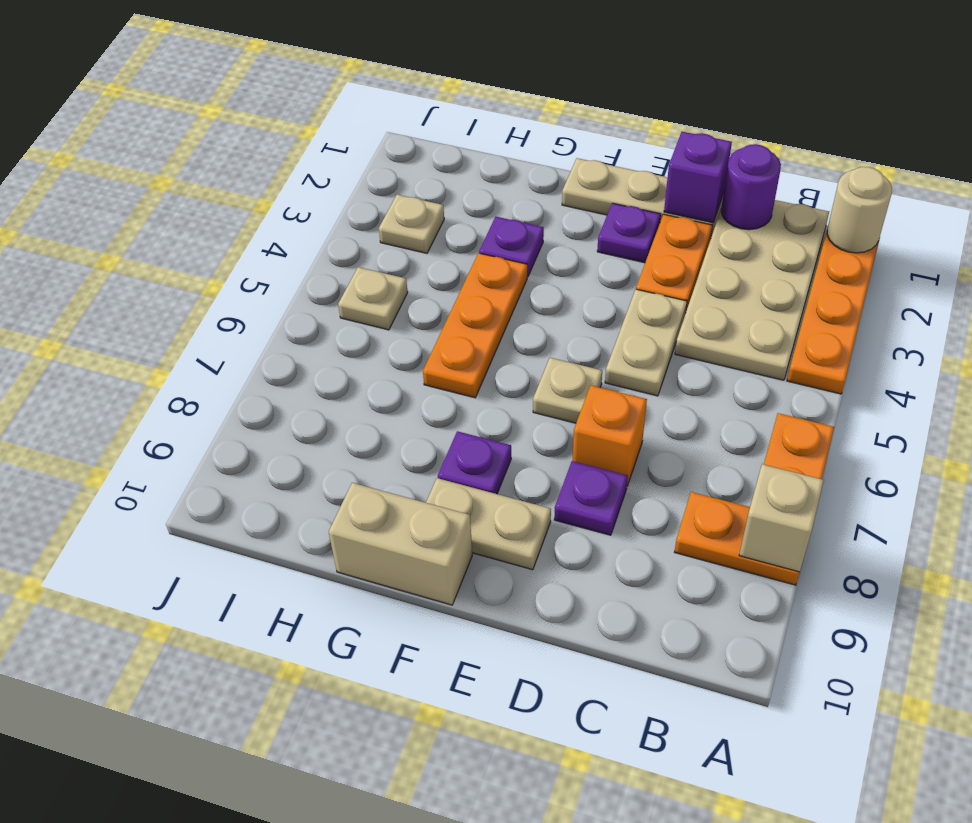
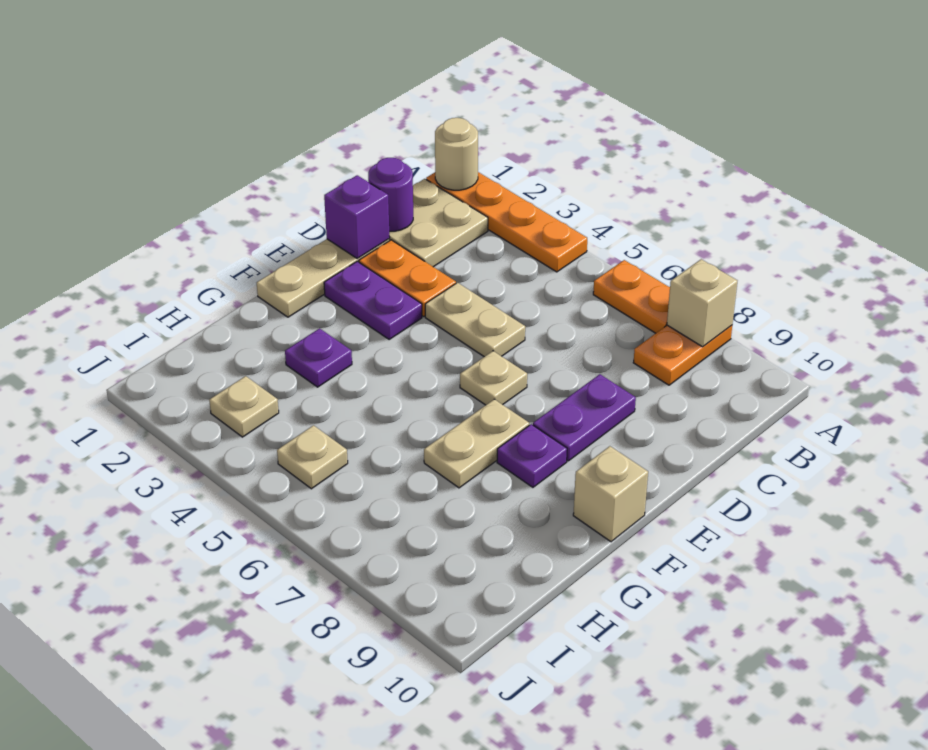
tan 2x4 plate [675,200,829,380] -> tan 2x2 plate [389,179,488,267]
orange 1x1 brick [573,385,647,486] -> none
purple 1x1 plate [554,461,628,535] -> purple 1x2 plate [533,374,636,461]
purple 1x1 plate [597,203,661,263] -> purple 1x2 plate [324,261,422,339]
tan 1x2 plate [426,478,551,570] -> tan 1x2 plate moved to [424,399,529,488]
tan 1x2 brick [329,483,472,605] -> tan 1x1 brick [573,446,648,542]
orange 1x3 plate [423,253,527,398] -> none

